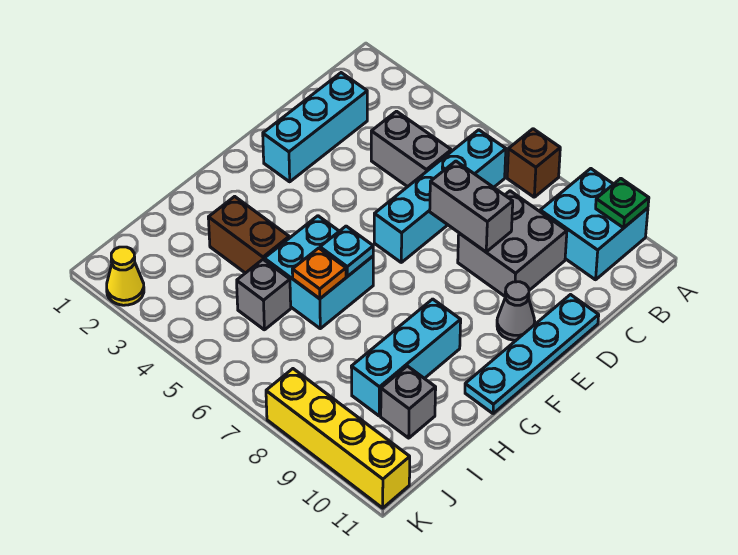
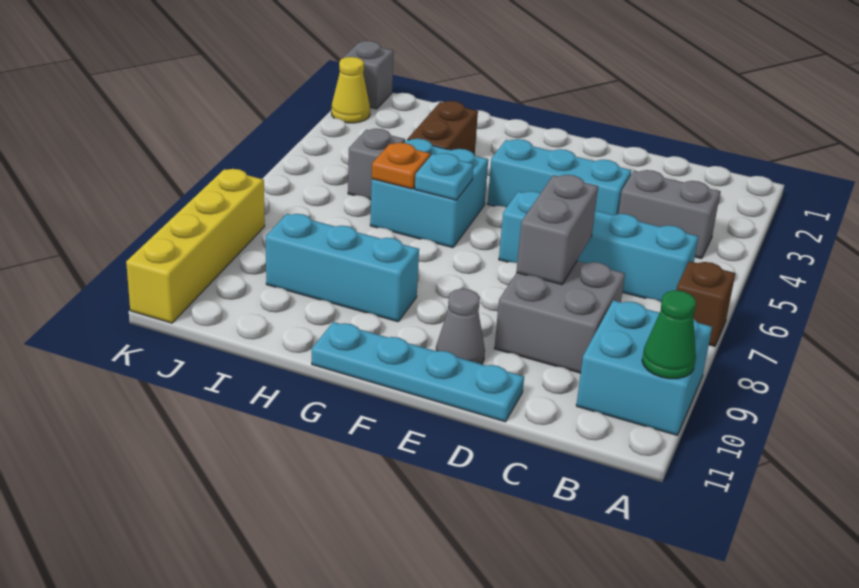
green 1x1 plate [596,178,649,228] -> green 1x1 cone [642,290,696,379]
cyan 1x3 brick [263,73,367,182] -> cyan 1x3 brick moved to [487,139,632,215]
grey 1x2 brick [371,111,451,187] -> grey 1x2 brick turned to [618,170,720,259]
grey 1x1 brick [381,366,436,438] -> grey 1x1 brick moved to [343,41,394,109]

